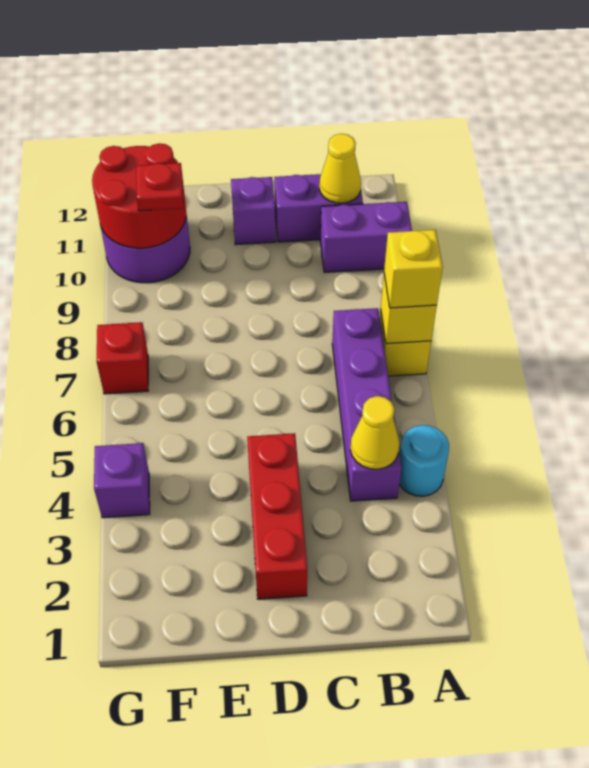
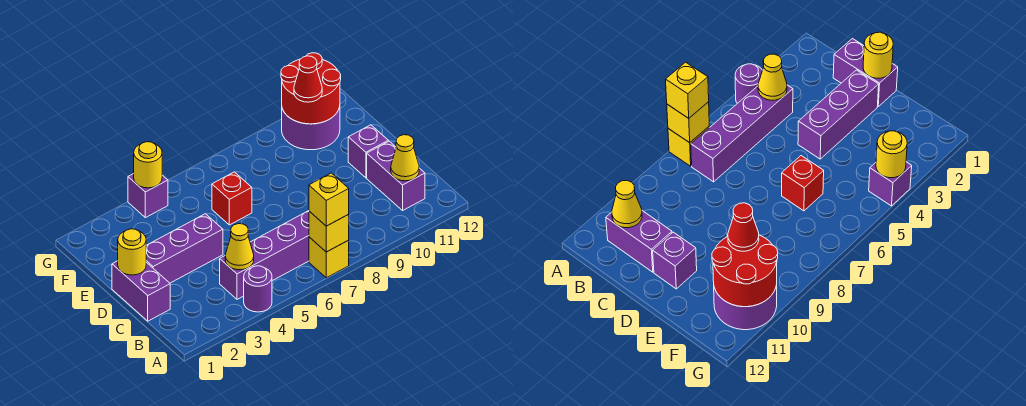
cyan 1x1 round brick [399,425,449,496] -> purple 1x1 round brick [244,266,272,312]
purple 1x2 brick [320,202,412,273] -> purple 1x2 brick moved to [112,261,170,321]
none -> yellow 1x1 round brick [118,229,146,275]
red 1x3 brick [247,433,307,599] -> purple 1x3 brick [146,214,223,283]
red 1x1 plate [136,163,183,211] -> red 1x1 cone [294,56,322,102]
none -> yellow 1x1 round brick [134,142,162,188]
red 1x1 brick [96,322,148,394] -> red 1x1 brick moved to [212,172,252,225]

